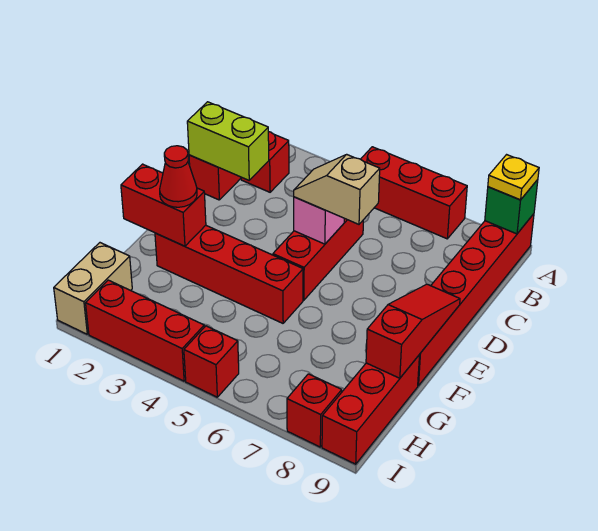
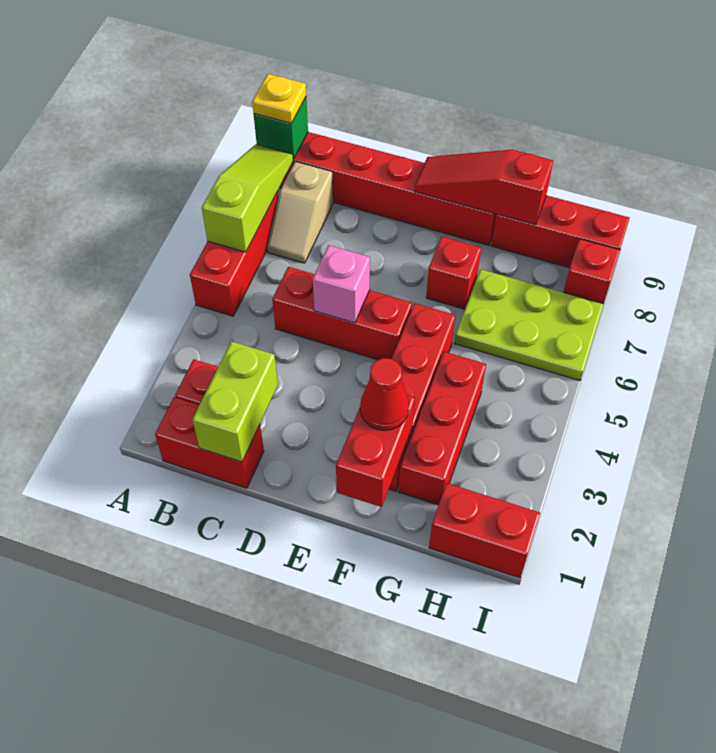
none -> lime 1x3 slope [202,144,293,252]
tan 1x2 slope [294,154,380,224] -> tan 1x2 slope moved to [267,161,333,263]
none -> lime 2x3 plate [454,269,603,381]
tan 1x2 brick [54,243,132,334] -> red 1x2 brick [429,483,540,578]
red 1x3 brick [86,280,204,381] -> red 1x3 brick moved to [398,352,486,505]
red 1x1 brick [184,326,239,397] -> red 1x1 brick moved to [426,237,481,309]

